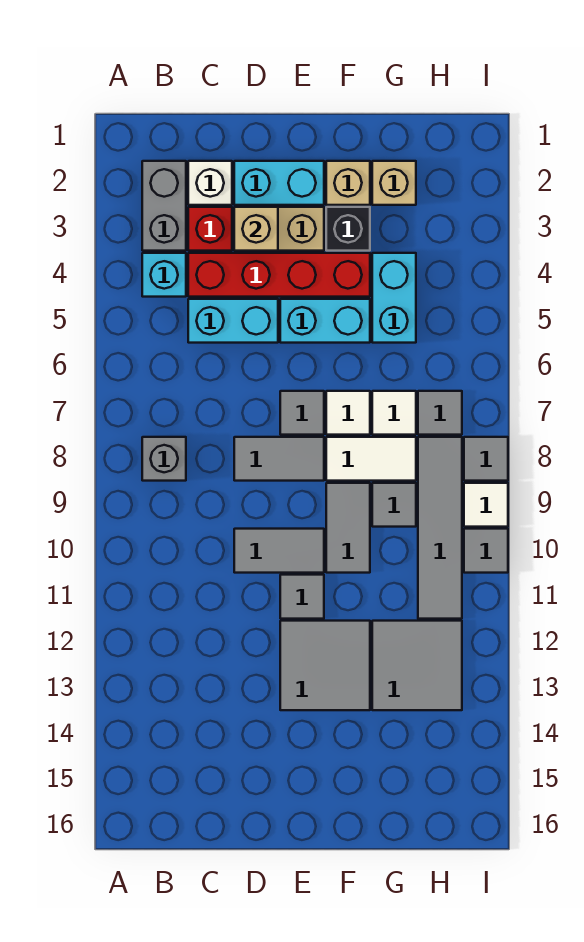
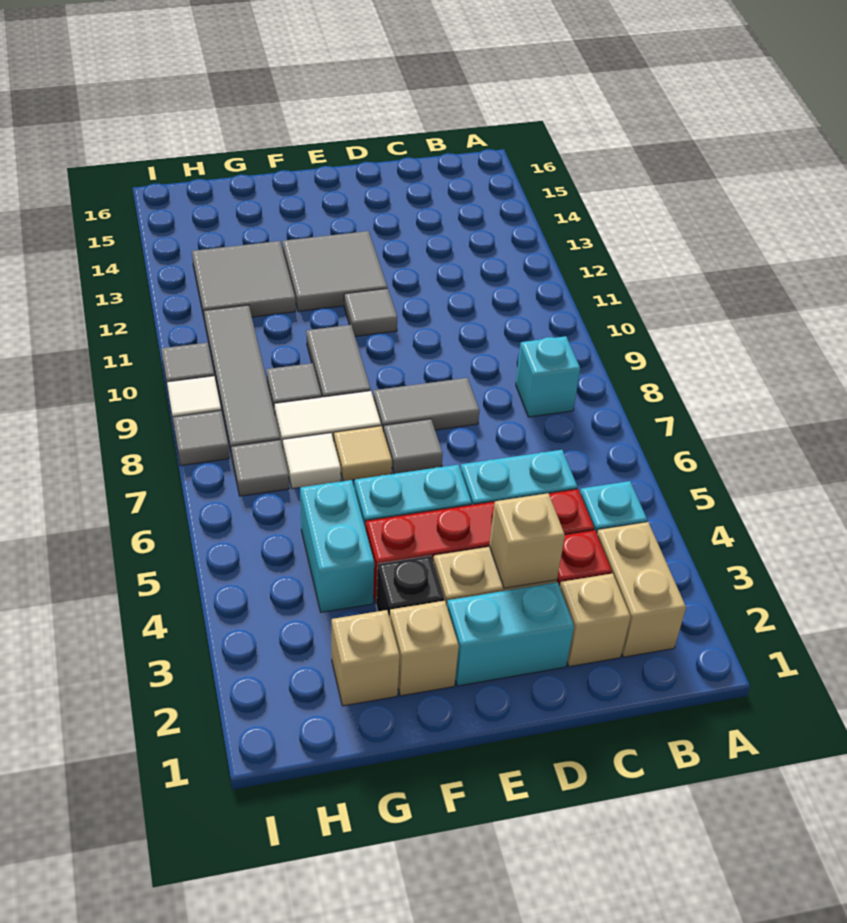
grey 1x2 brick [142,161,186,251] -> tan 1x2 brick [597,522,686,657]
grey 1x1 brick [142,437,186,481] -> cyan 1x1 brick [516,336,580,417]
white 1x1 brick [188,161,232,205] -> tan 1x1 brick [560,573,631,667]
grey 1x2 tile [234,529,324,573] -> none
white 1x1 tile [326,391,370,435] -> tan 1x1 tile [334,426,392,481]

